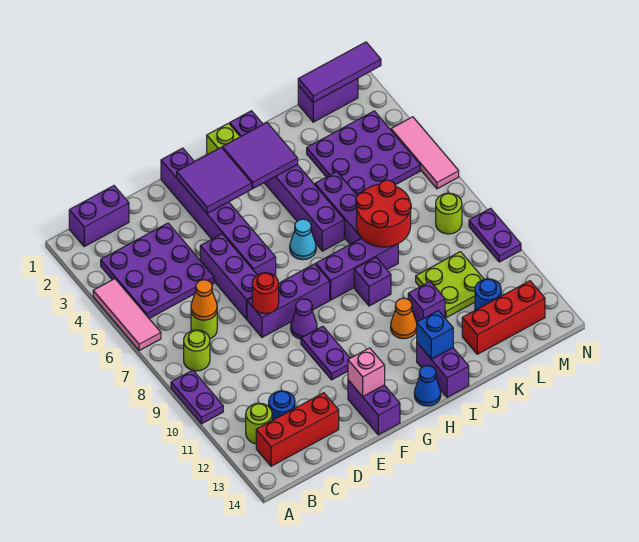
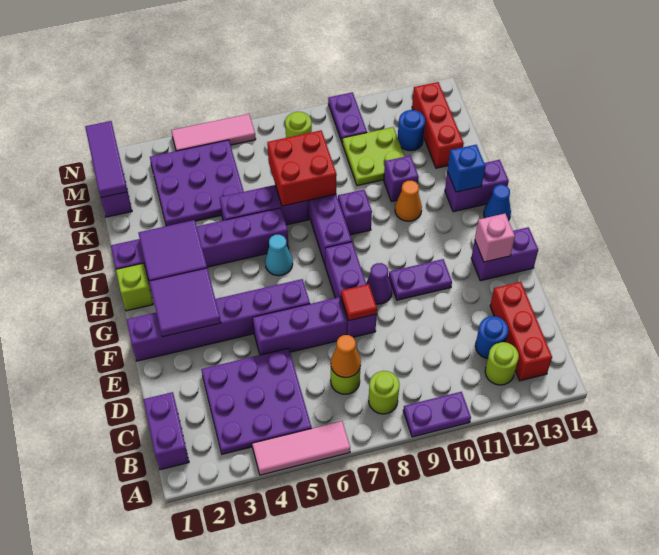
red 1x1 round brick [252,273,279,314] -> red 1x1 tile [341,284,377,321]
red 2x2 round brick [356,180,411,247] -> red 2x2 brick [267,130,337,206]
purple 1x2 plate [469,208,521,262] -> purple 1x2 plate turned to [328,92,367,142]

